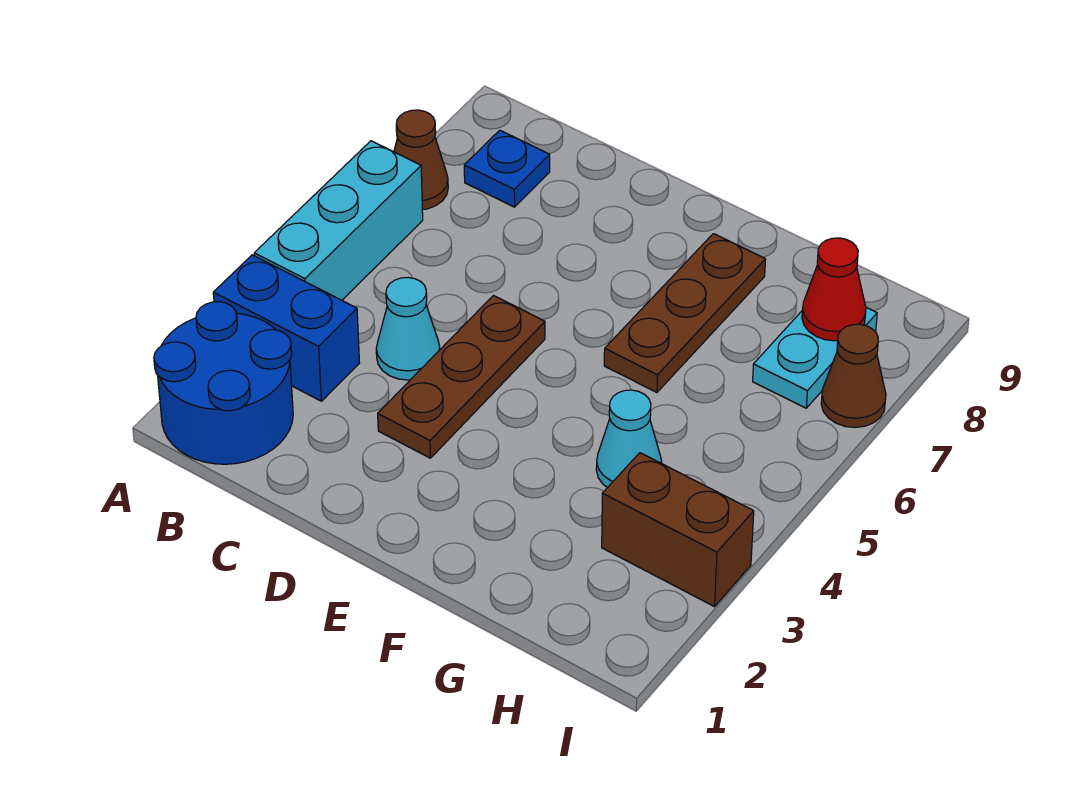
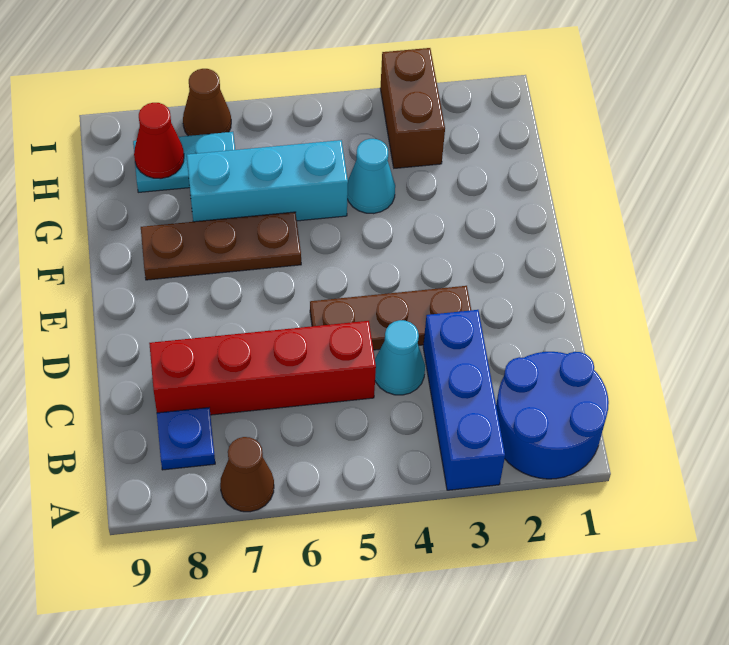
blue 1x2 brick [213,255,359,401] -> blue 1x3 brick [423,310,505,490]
cyan 1x3 brick [254,141,423,300] -> cyan 1x3 brick moved to [187,140,348,222]
none -> red 1x4 brick [149,321,376,415]

